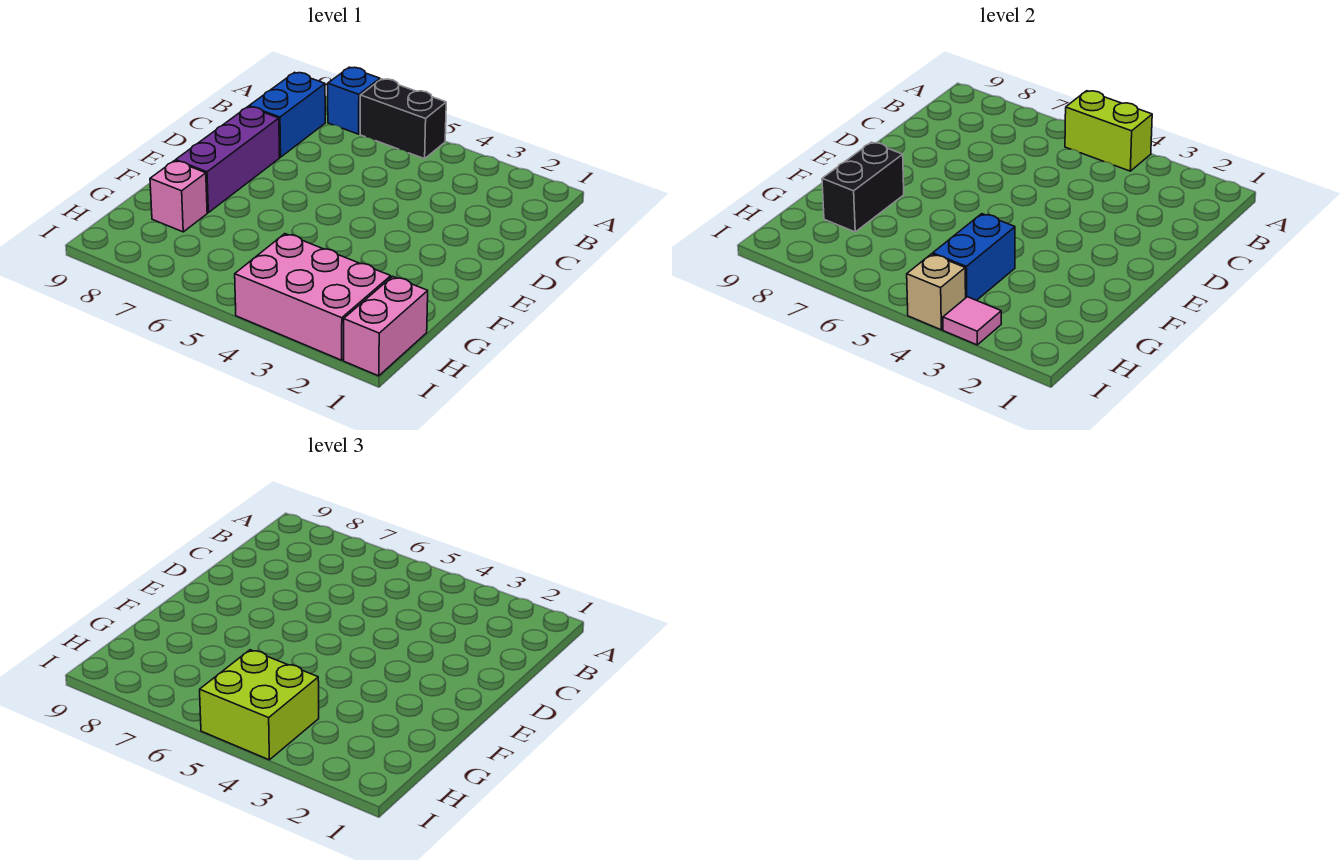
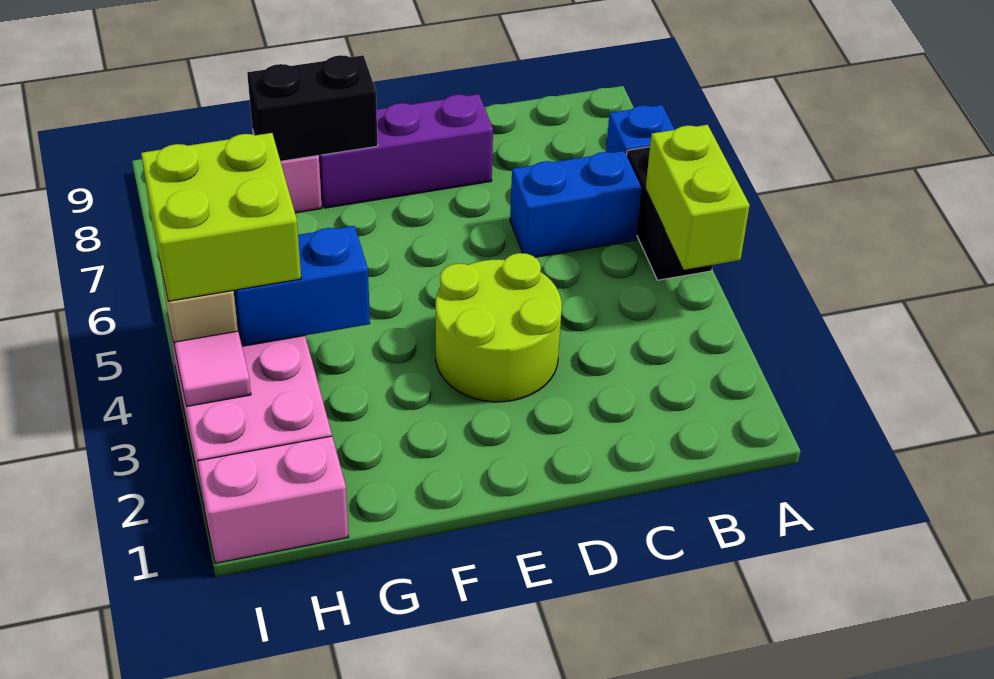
blue 1x2 brick [249,72,325,157] -> blue 1x2 brick moved to [510,151,642,257]
none -> lime 2x2 round brick [436,253,562,402]

